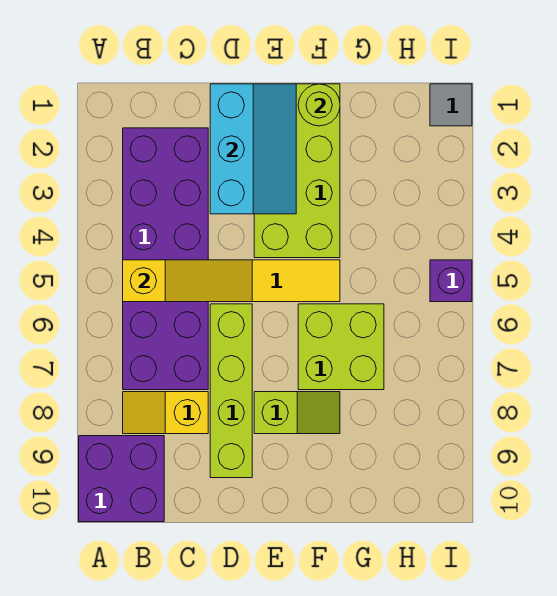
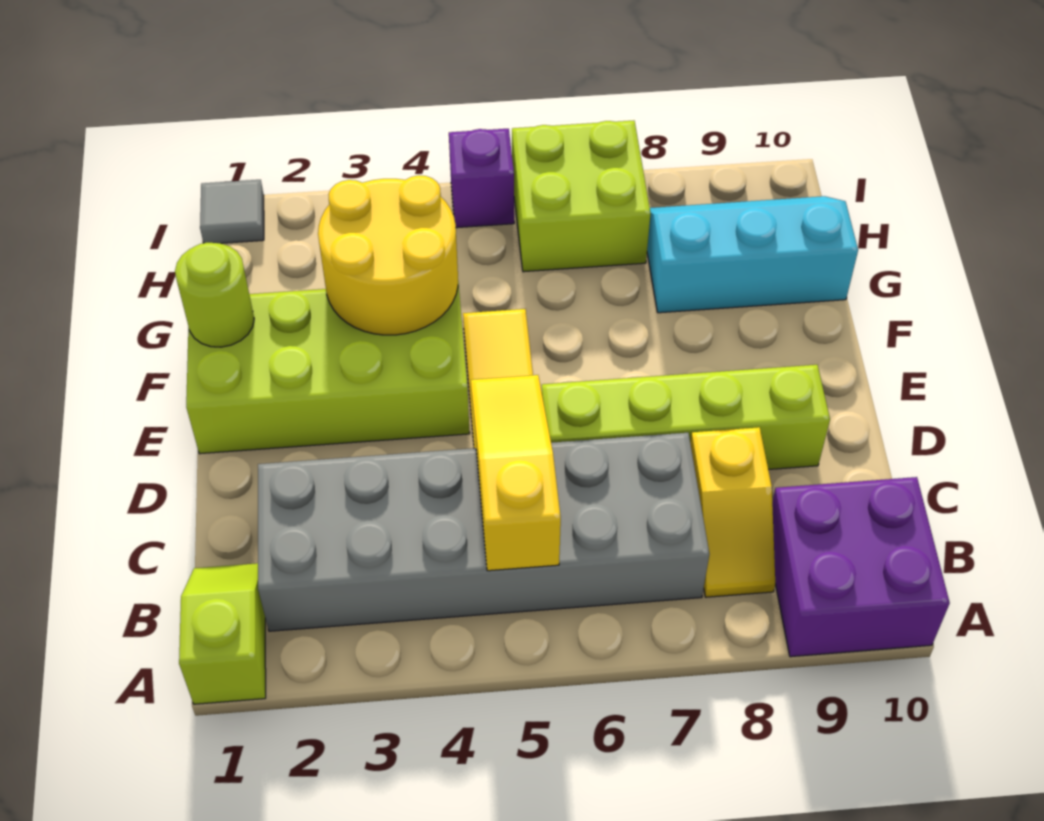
purple 2x6 brick [123,128,208,390] -> grey 2x6 brick [258,433,709,631]
cyan 2x3 slope [210,84,296,214] -> cyan 2x3 slope moved to [647,196,858,313]
lime 1x2 slope [254,392,340,434] -> lime 1x2 slope moved to [179,563,266,704]
none -> yellow 2x2 round brick [318,175,458,335]
lime 2x2 brick [298,304,384,390] -> lime 2x2 brick moved to [512,121,651,272]

